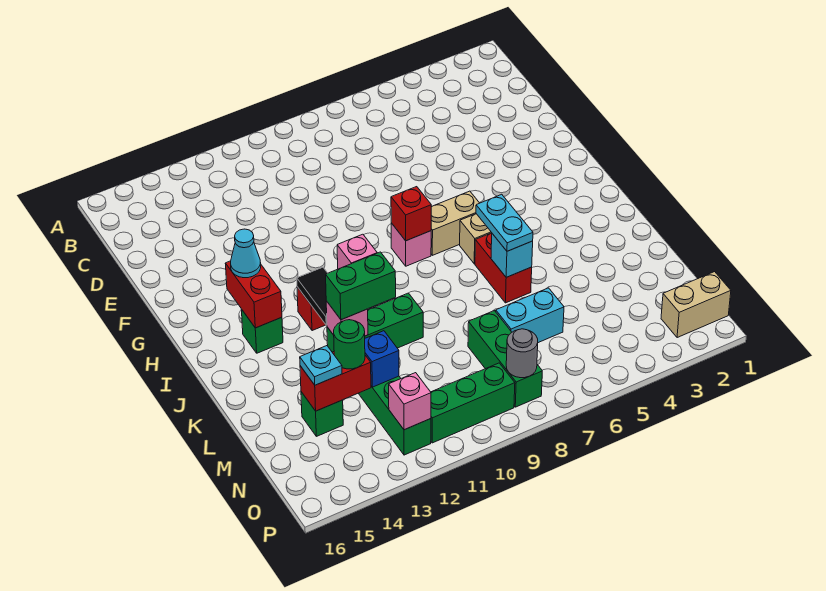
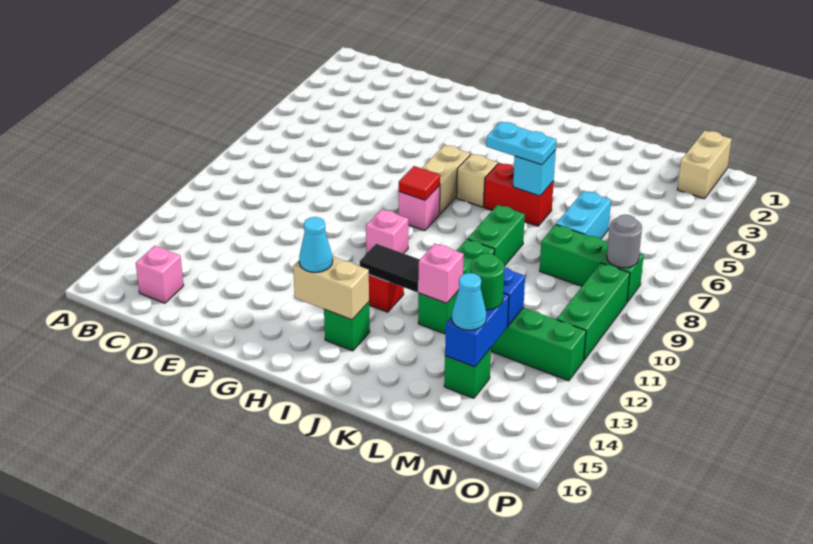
red 1x1 brick [391,187,431,241] -> red 1x1 tile [399,166,440,200]
red 1x2 brick [225,261,282,328] -> tan 1x2 brick [293,256,369,320]
green 1x2 brick [326,252,396,320] -> green 1x2 brick moved to [468,205,525,266]
red 1x2 brick [300,352,371,411] -> blue 1x2 brick [445,293,509,367]
cyan 1x1 plate [300,346,342,385] -> cyan 1x1 cone [452,273,486,330]
pink 1x1 brick [389,373,431,430] -> pink 1x1 brick moved to [136,246,184,303]

